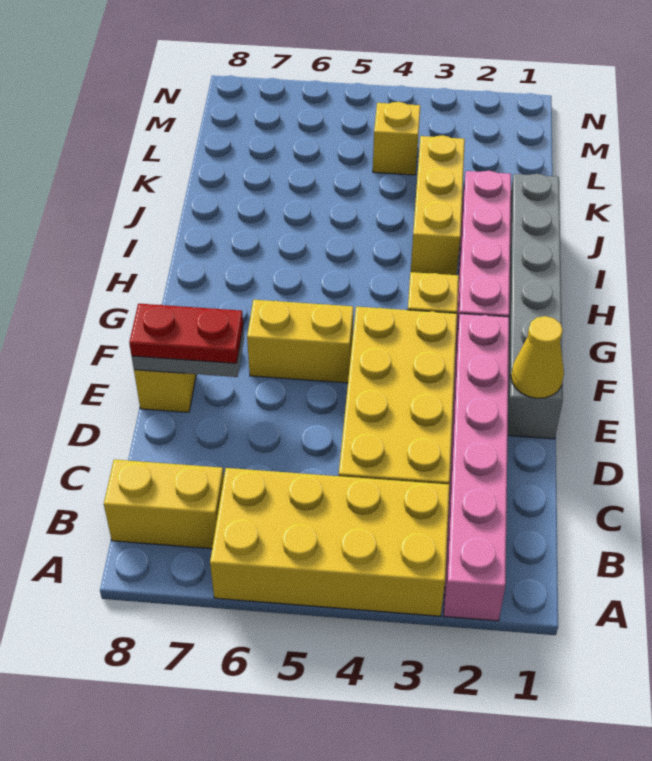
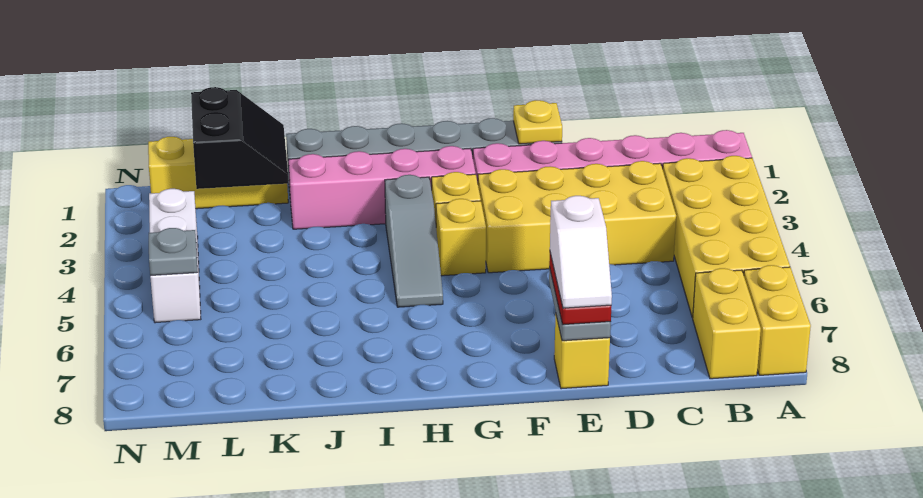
yellow 1x1 cone [511,316,564,398] -> yellow 1x1 plate [513,100,562,144]
none -> white 1x2 slope [550,196,612,308]
yellow 1x2 brick [247,300,353,383] -> yellow 1x2 brick moved to [744,265,811,375]
none -> grey 1x3 slope [385,175,443,307]
yellow 1x3 brick [411,135,465,275] -> yellow 1x3 brick moved to [148,137,288,209]
none -> black 2x2 slope [191,87,289,189]
yellow 1x1 brick [373,102,420,175] -> yellow 1x1 brick moved to [436,199,486,276]
none -> white 1x3 brick [149,189,201,323]
none -> grey 1x1 plate [149,228,197,276]

